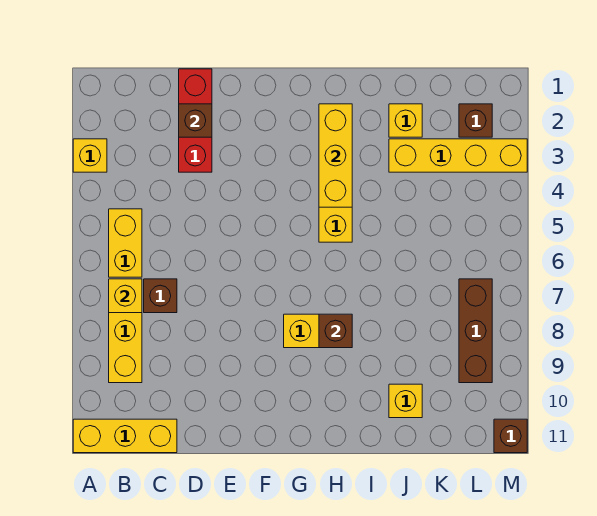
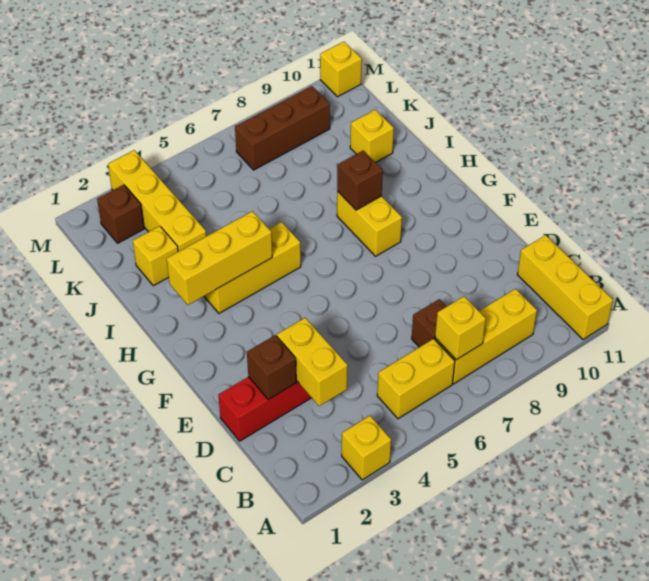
none -> yellow 1x2 brick [277,318,347,406]
brown 1x1 brick [494,419,527,453] -> yellow 1x1 brick [320,42,362,97]

